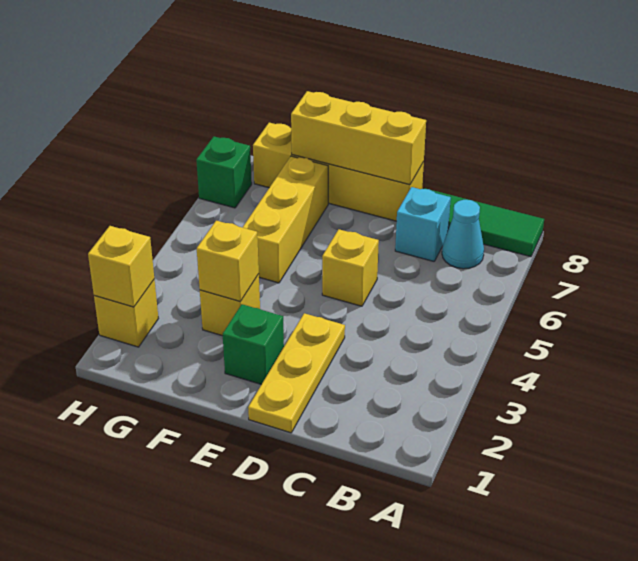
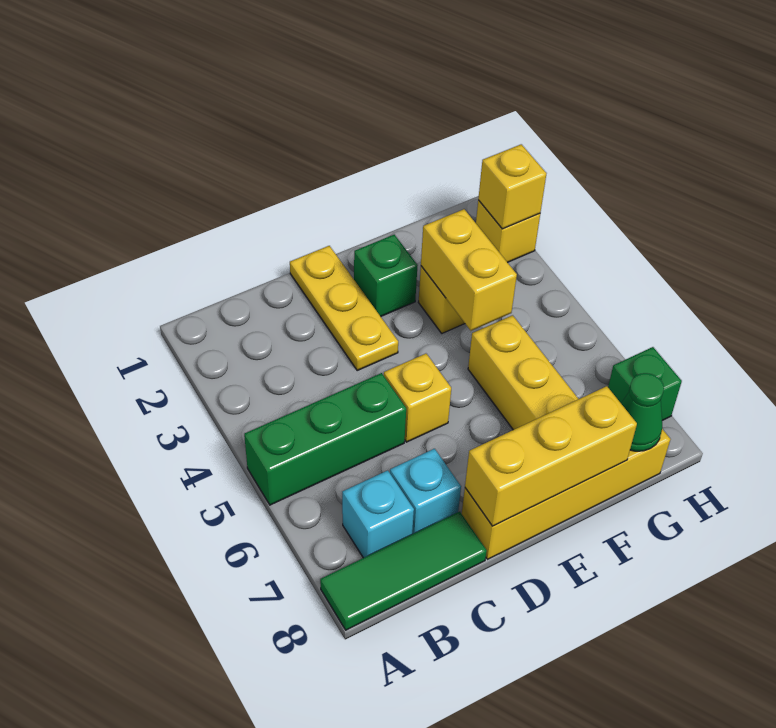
none -> green 1x3 brick [244,373,406,505]
cyan 1x1 cone [442,200,484,269] -> cyan 1x1 brick [342,470,414,558]
yellow 1x1 brick [197,221,259,301] -> yellow 1x2 brick [421,209,517,331]
none -> green 1x1 cone [621,373,664,451]

